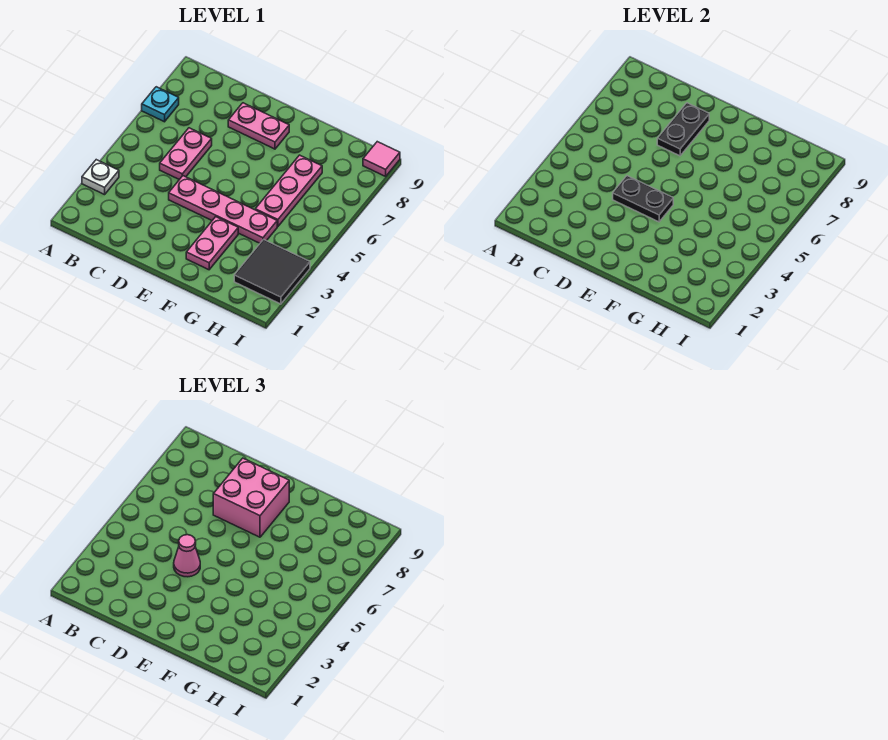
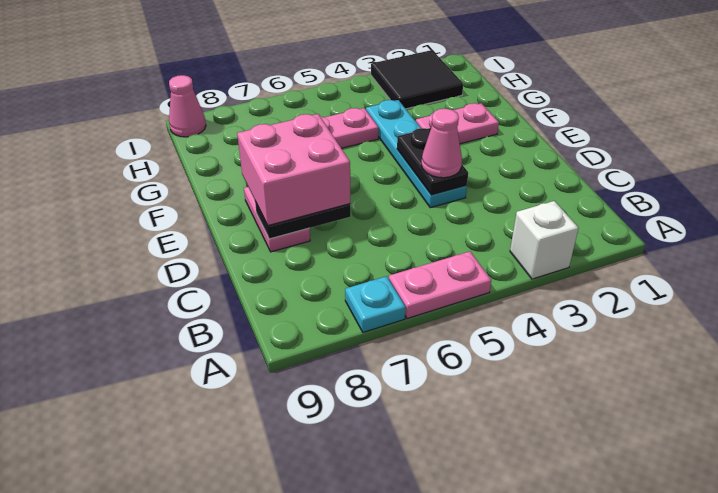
white 1x1 plate [82,160,119,195] -> white 1x1 brick [510,201,579,279]
pink 1x2 plate [160,128,212,180] -> pink 1x2 plate moved to [389,251,491,319]
pink 1x4 plate [169,176,277,243] -> cyan 1x4 plate [366,100,467,208]
pink 1x1 tile [363,142,400,176] -> pink 1x1 cone [169,75,206,137]

